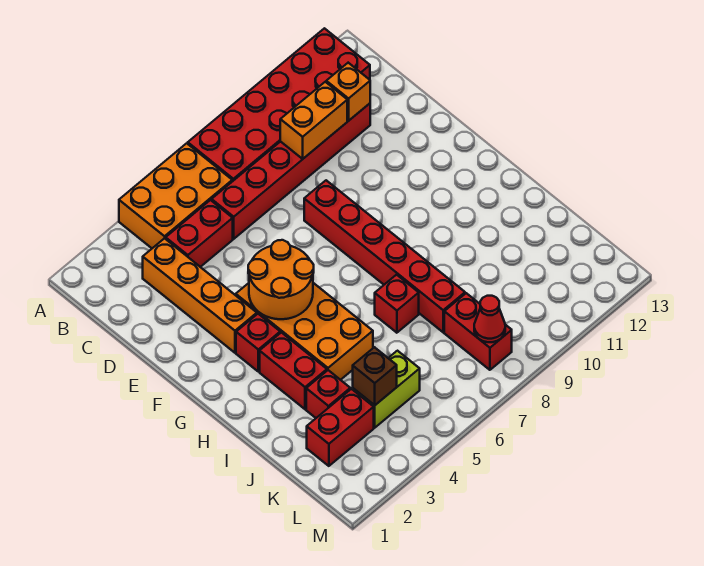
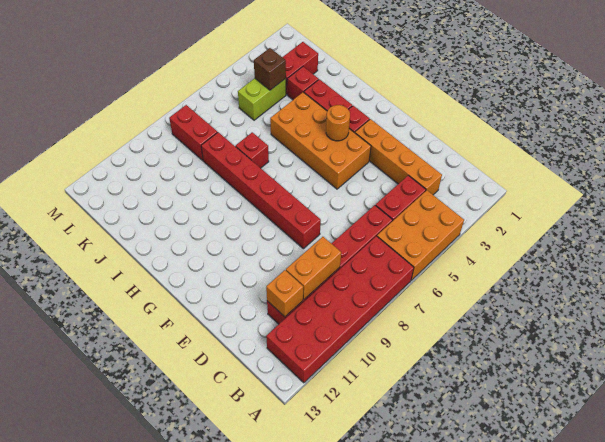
orange 2x2 round brick [248,240,314,319] -> orange 1x1 round brick [326,105,350,141]
red 1x1 cone [474,296,505,342] -> none

